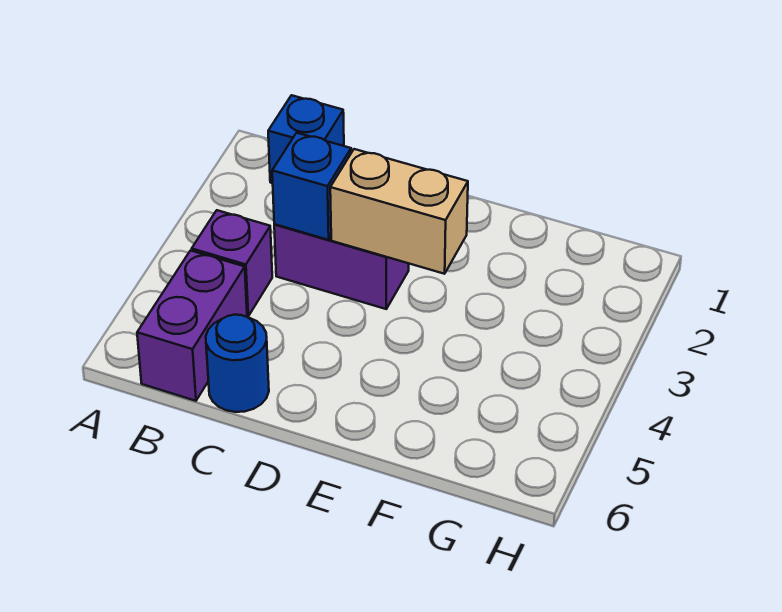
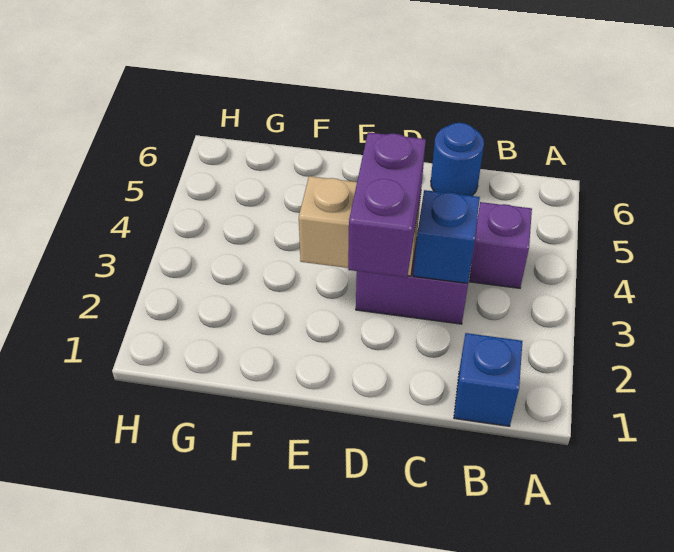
purple 1x2 brick [137,251,247,401] -> purple 1x2 brick moved to [348,132,426,278]

